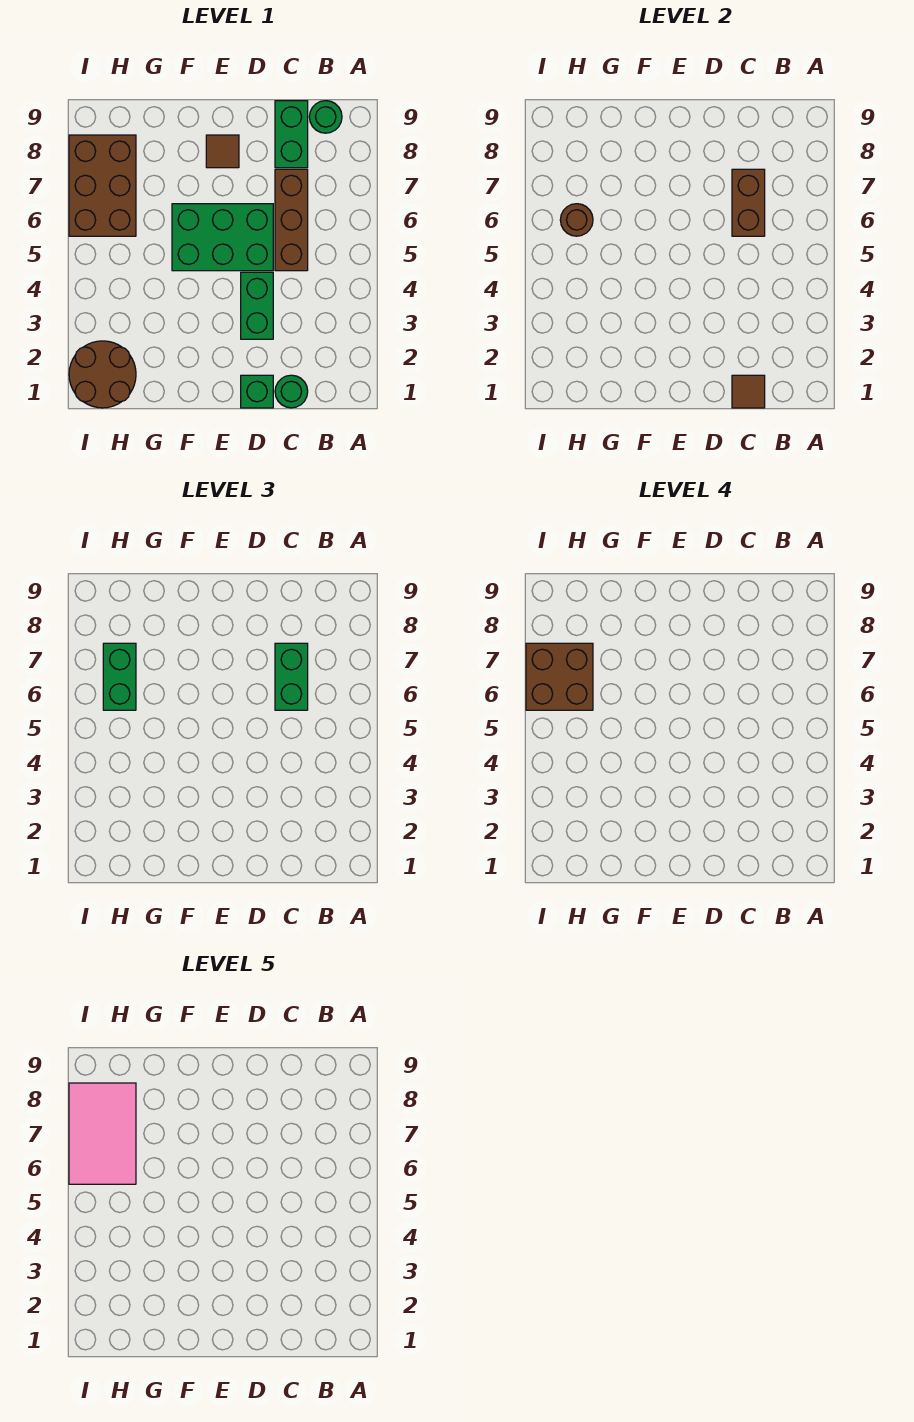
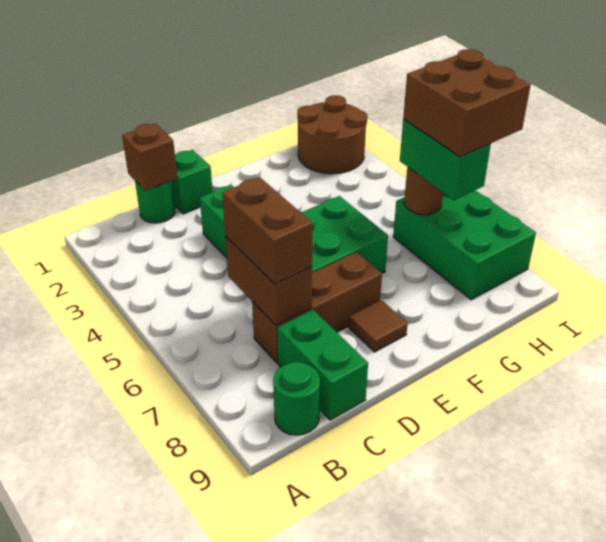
brown 1x1 tile [732,375,765,408] -> brown 1x1 brick [122,124,177,191]
brown 1x3 brick [275,169,308,271] -> brown 1x3 brick turned to [252,252,382,363]
green 1x2 brick [275,643,308,710] -> brown 1x2 brick [222,177,313,284]
brown 2x3 brick [69,135,136,236] -> green 2x3 brick [393,190,536,300]
pink 2x3 tile [69,1083,136,1184] -> none

